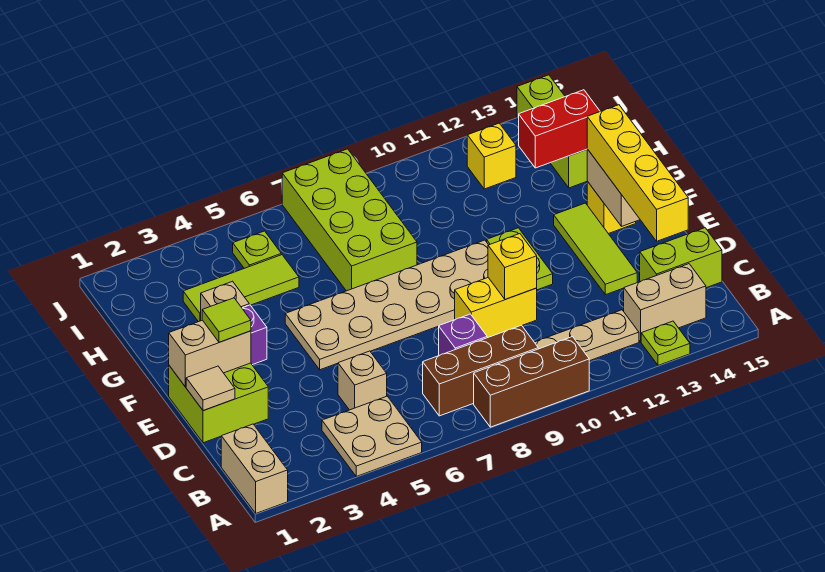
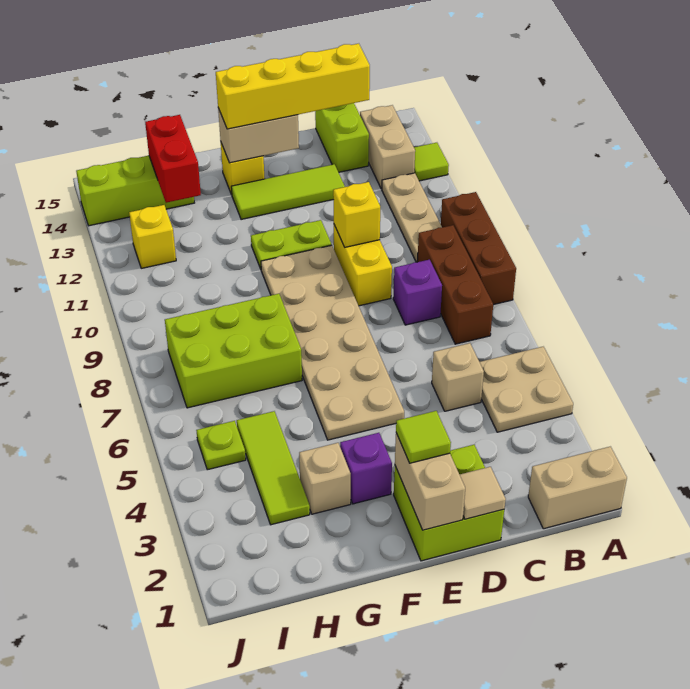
lime 1x1 plate [641,321,690,365] -> lime 1x1 tile [414,143,449,181]
lime 2x4 brick [282,149,417,291] -> lime 2x3 brick [165,294,302,408]

